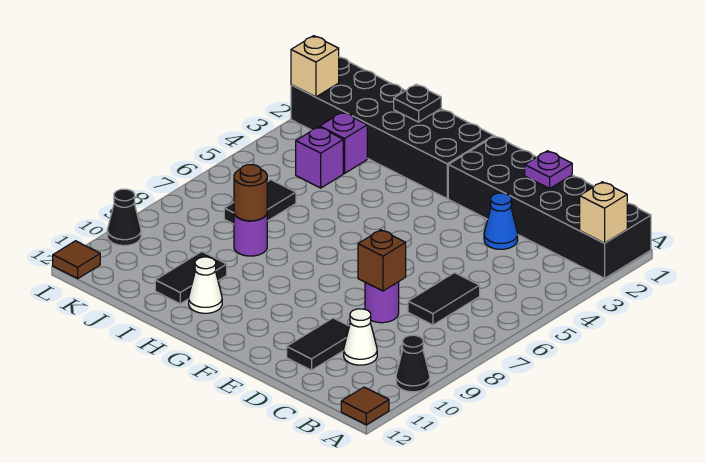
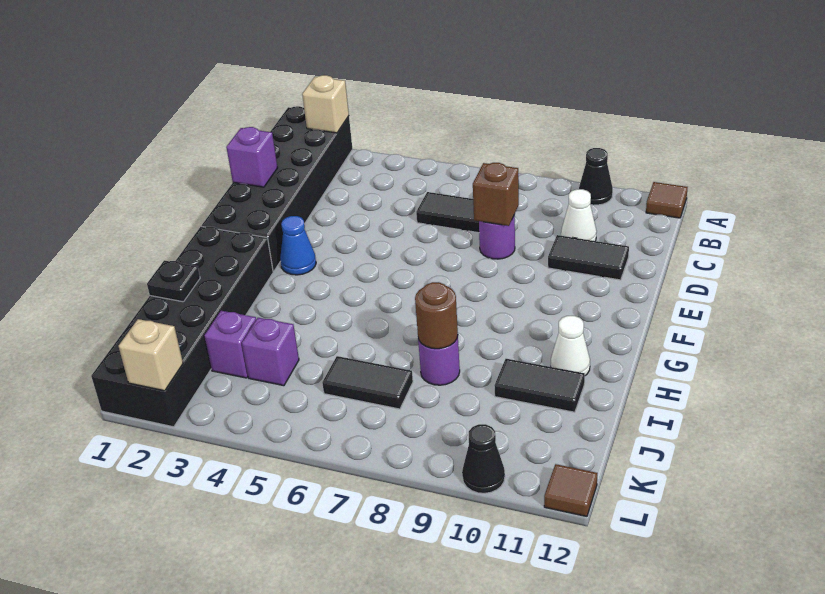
purple 1x1 plate [525,151,572,188] -> purple 1x1 brick [226,127,278,187]
blue 1x1 cone [484,193,518,249] -> blue 1x1 cone moved to [280,216,316,275]

